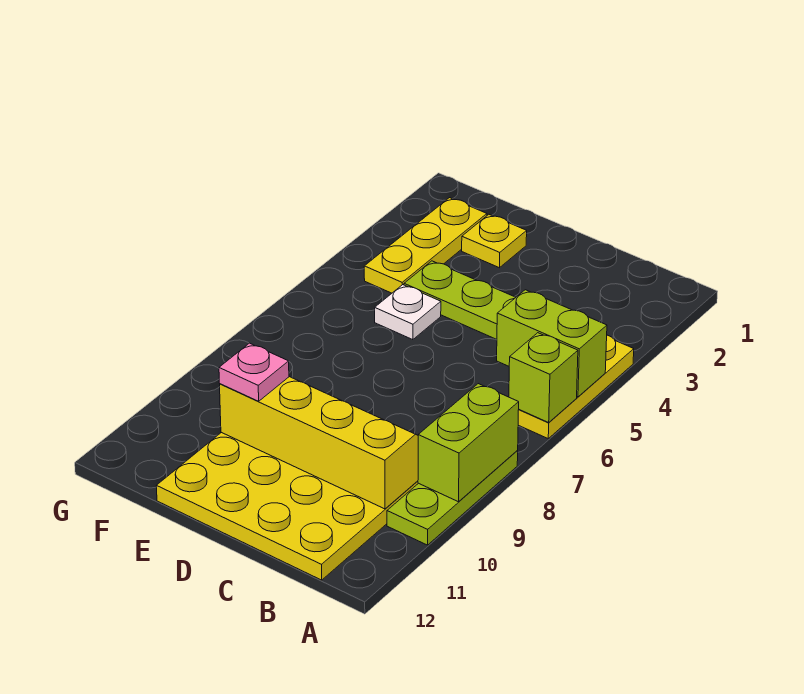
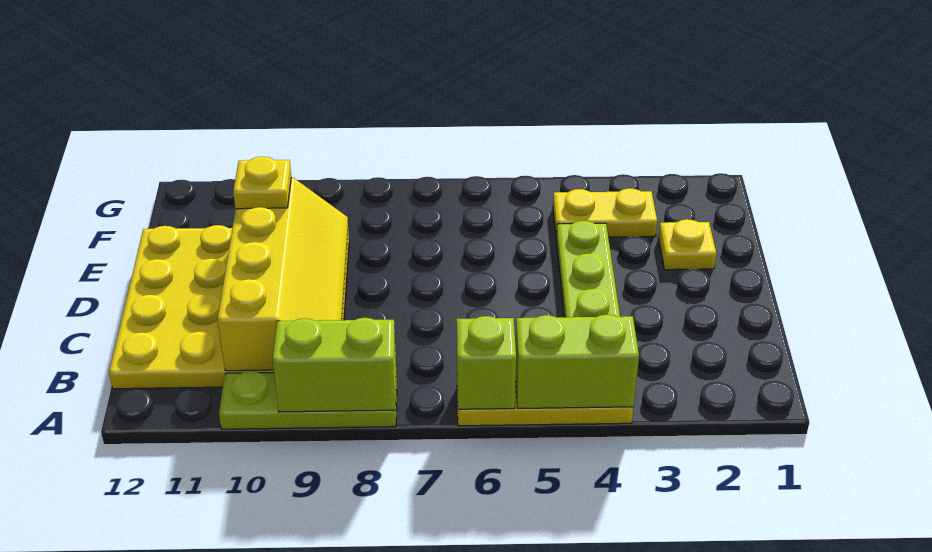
lime 1x2 brick [497,290,607,397] -> lime 1x2 brick turned to [516,314,639,408]
white 1x1 plate [375,285,441,340] -> none
pink 1x1 plate [219,343,289,401] -> yellow 1x1 plate [233,157,291,209]
yellow 1x3 plate [364,198,487,293] -> yellow 1x2 plate [553,188,657,237]

